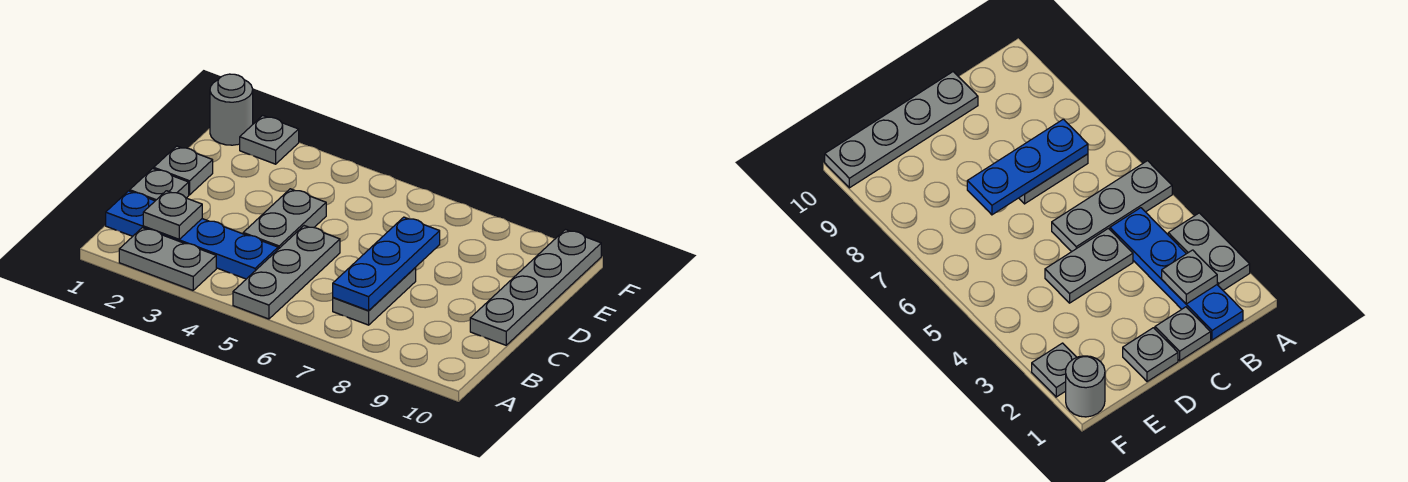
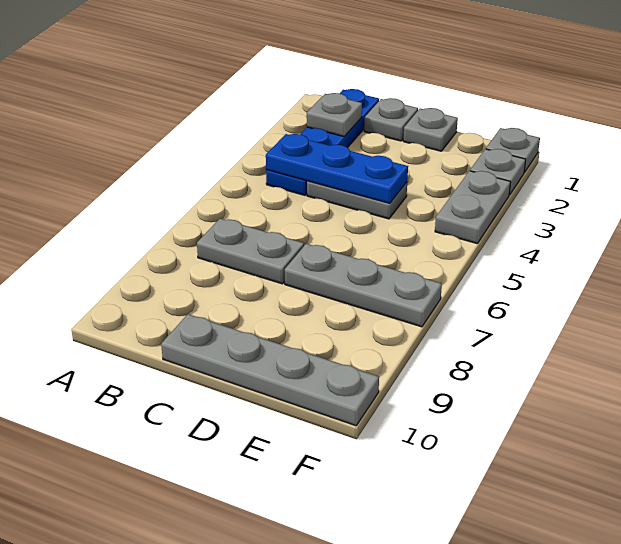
grey 1x2 plate [119,228,216,290] -> grey 1x2 plate moved to [435,171,511,243]
grey 1x3 plate [233,226,340,319] -> grey 1x3 plate moved to [285,244,442,327]
blue 1x3 plate [333,217,440,311] -> blue 1x3 plate moved to [266,134,408,203]
grey 1x1 round brick [210,74,253,145] -> grey 1x1 plate [486,128,540,172]

